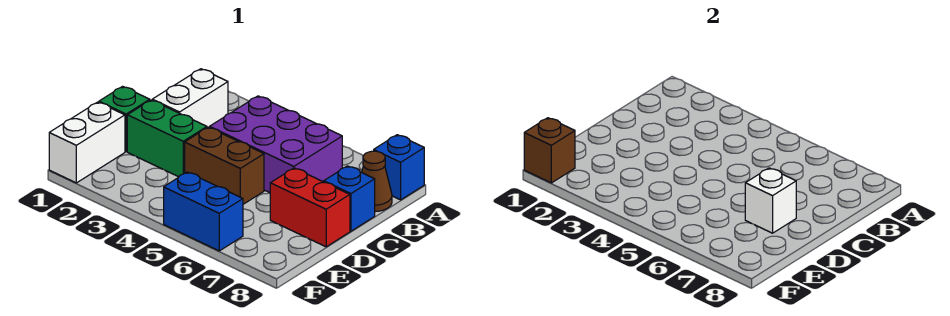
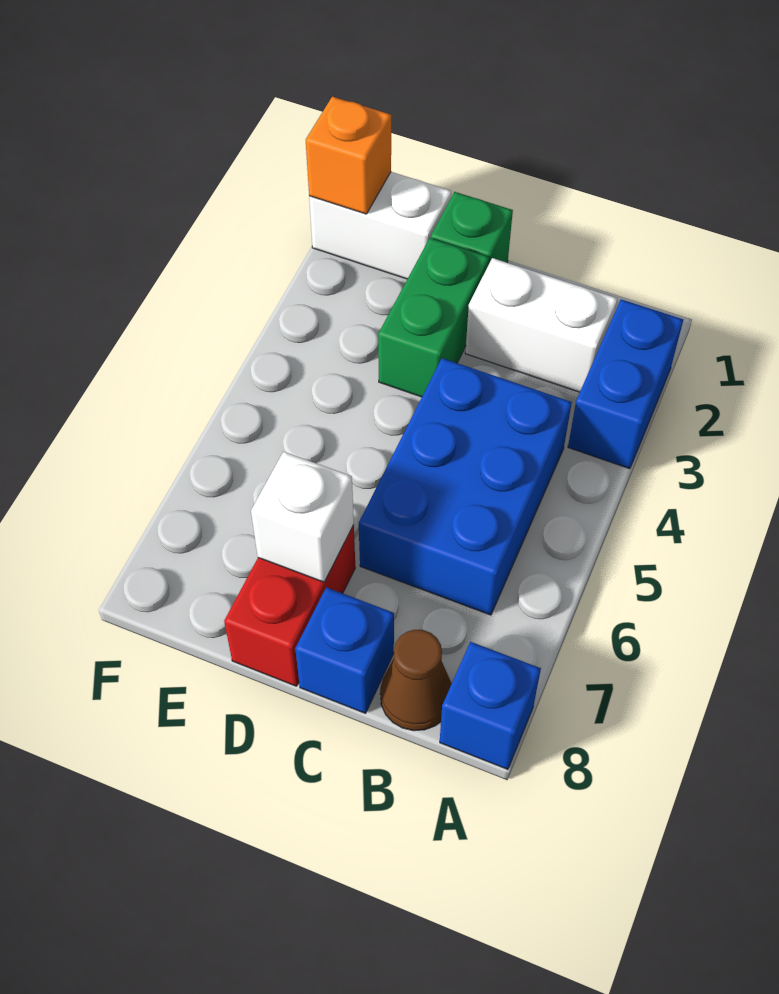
purple 2x3 brick [209,96,342,193] -> blue 2x3 brick [359,358,572,615]
brown 1x2 brick [185,127,264,204] -> none
brown 1x1 brick [524,118,575,183] -> orange 1x1 brick [306,97,391,214]
blue 1x2 brick [164,172,243,251] -> blue 1x2 brick moved to [568,299,683,469]

